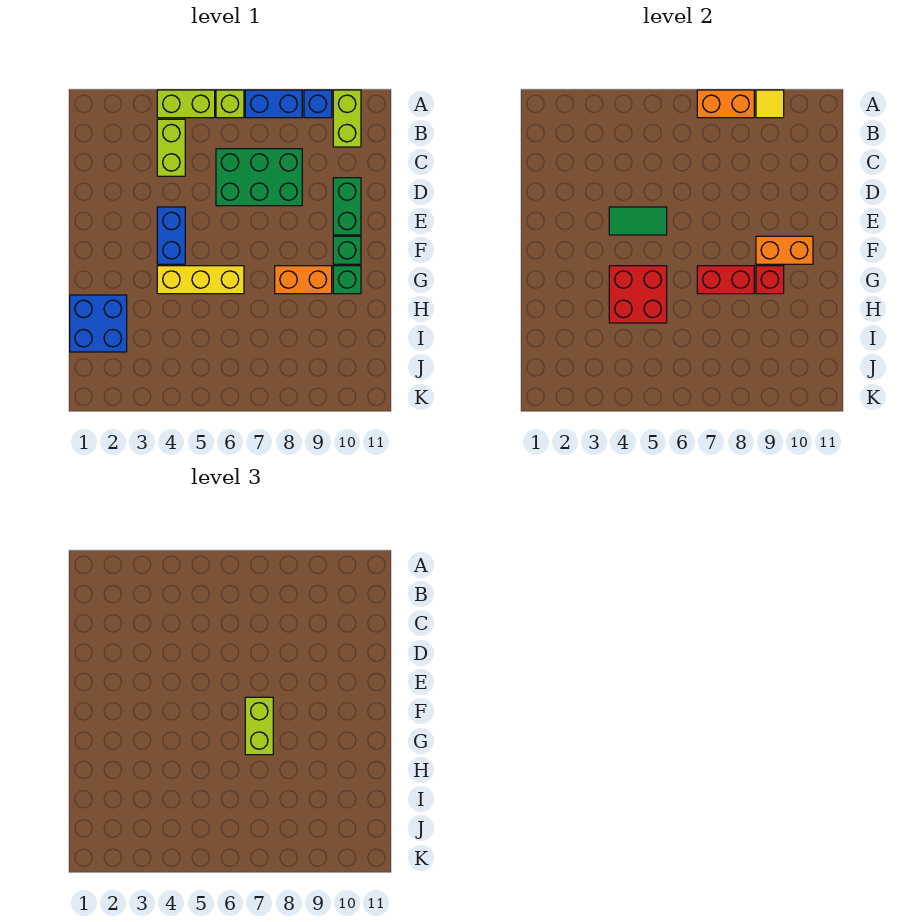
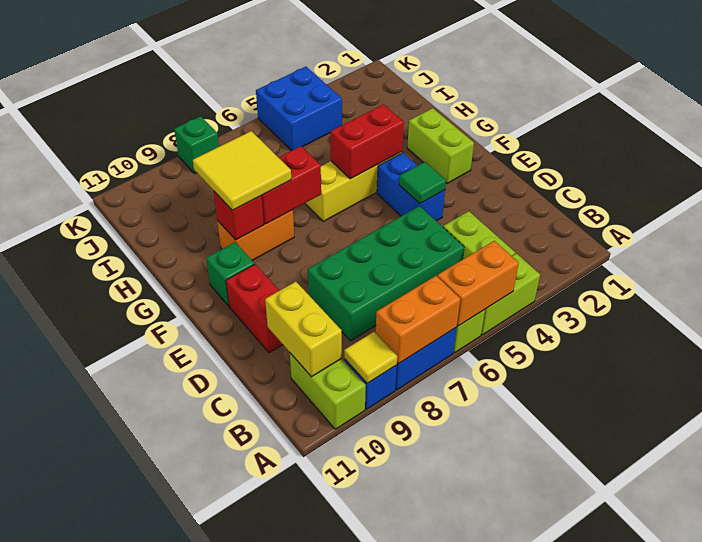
none -> yellow 1x2 brick [265,282,342,377]
green 2x3 brick [216,149,302,206] -> green 2x4 brick [308,206,464,341]
green 1x2 brick [333,178,361,235] -> red 1x2 brick [226,264,283,353]
green 1x2 tile [609,207,667,235] -> green 1x1 tile [399,162,446,204]
lime 1x2 brick [245,697,273,755] -> lime 1x2 brick moved to [407,108,474,183]
orange 1x2 brick [756,236,813,264] -> orange 1x2 brick moved to [438,241,519,326]
red 2x2 brick [609,266,667,323] -> red 1x2 brick [331,104,404,179]
none -> yellow 2x2 tile [193,131,291,210]
green 1x1 brick [333,266,361,294] -> green 1x1 brick moved to [174,116,219,174]
blue 2x2 brick [70,295,127,352] -> blue 2x2 brick moved to [256,67,342,151]

